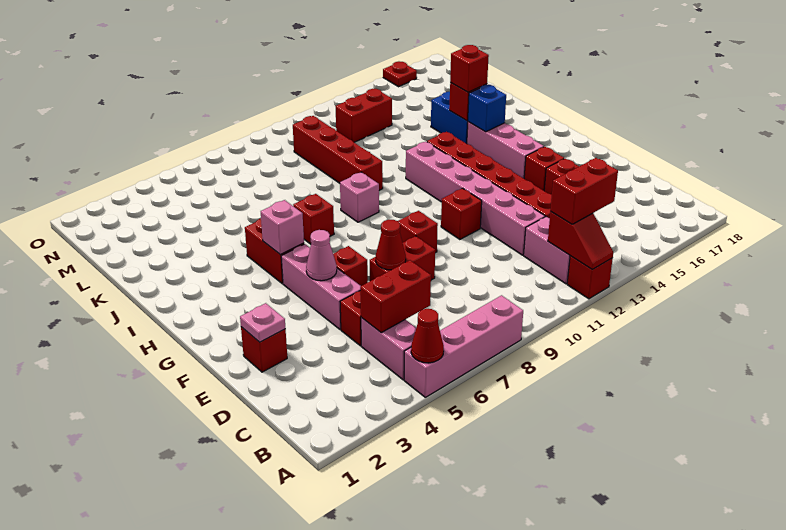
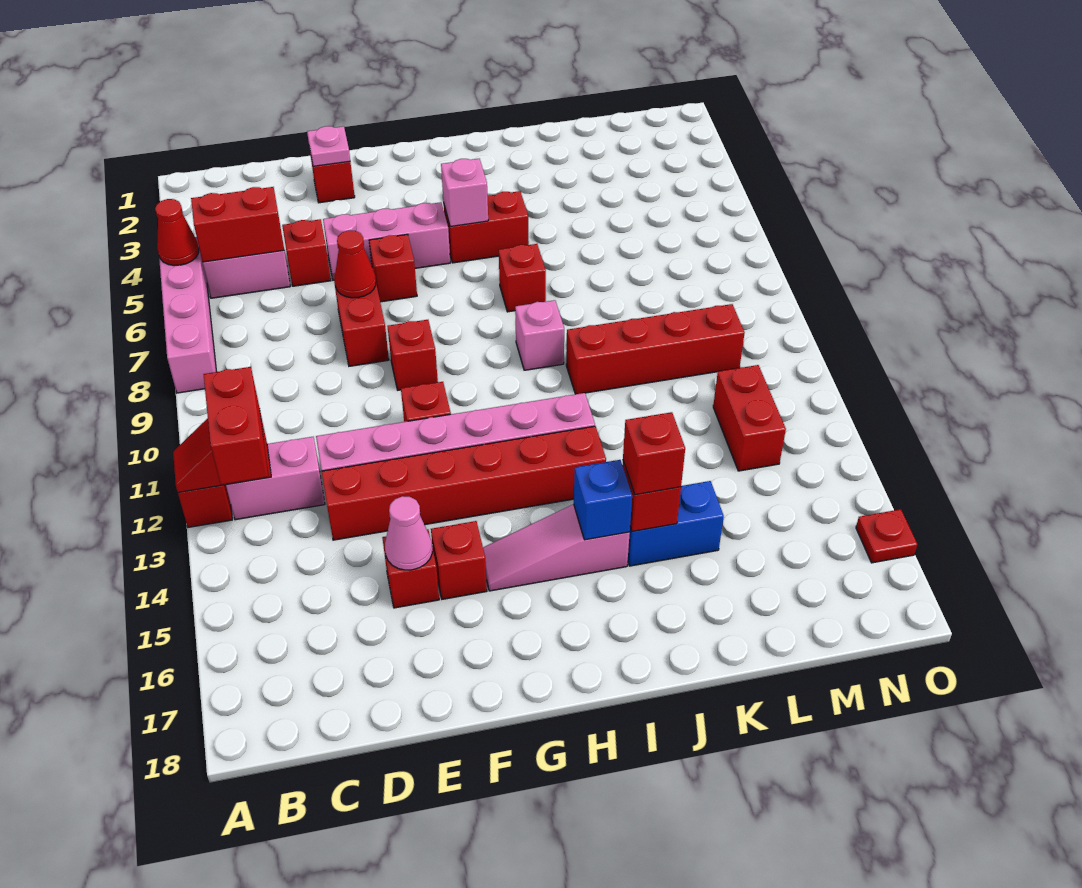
red 1x2 brick [360,260,431,333] -> red 1x2 brick turned to [191,187,284,262]
pink 1x1 cone [306,230,337,281] -> pink 1x1 cone moved to [385,496,432,570]
pink 1x3 brick [467,122,544,178] -> pink 1x3 slope [483,504,630,591]

